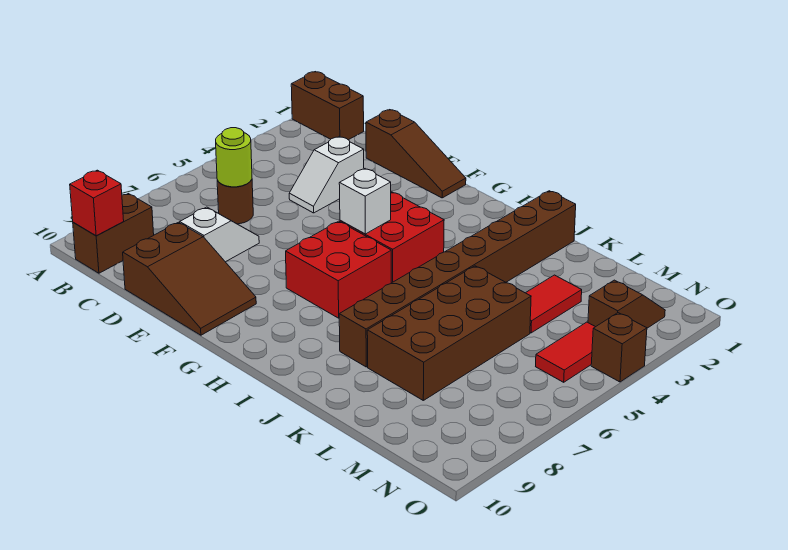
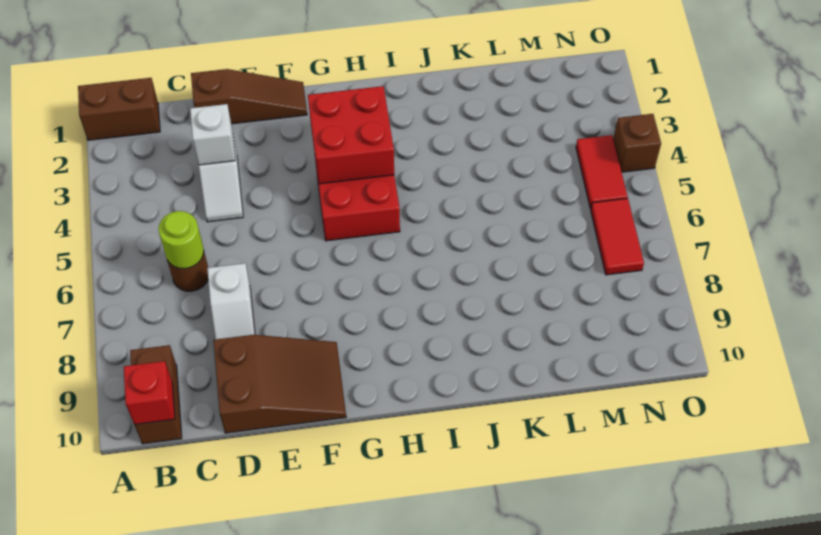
white 1x2 slope [180,207,259,262] -> white 1x2 slope turned to [207,263,255,339]
white 1x1 brick [339,169,391,234] -> white 1x1 brick moved to [190,104,235,165]
red 2x2 brick [286,221,391,318] -> red 2x2 brick moved to [308,86,394,184]
brown 1x8 brick [339,191,576,367] -> none
brown 2x4 brick [367,266,531,400] -> none
red 1x2 tile [526,275,582,333] -> red 1x2 tile moved to [591,198,644,275]
brown 1x2 slope [588,280,665,328] -> none

